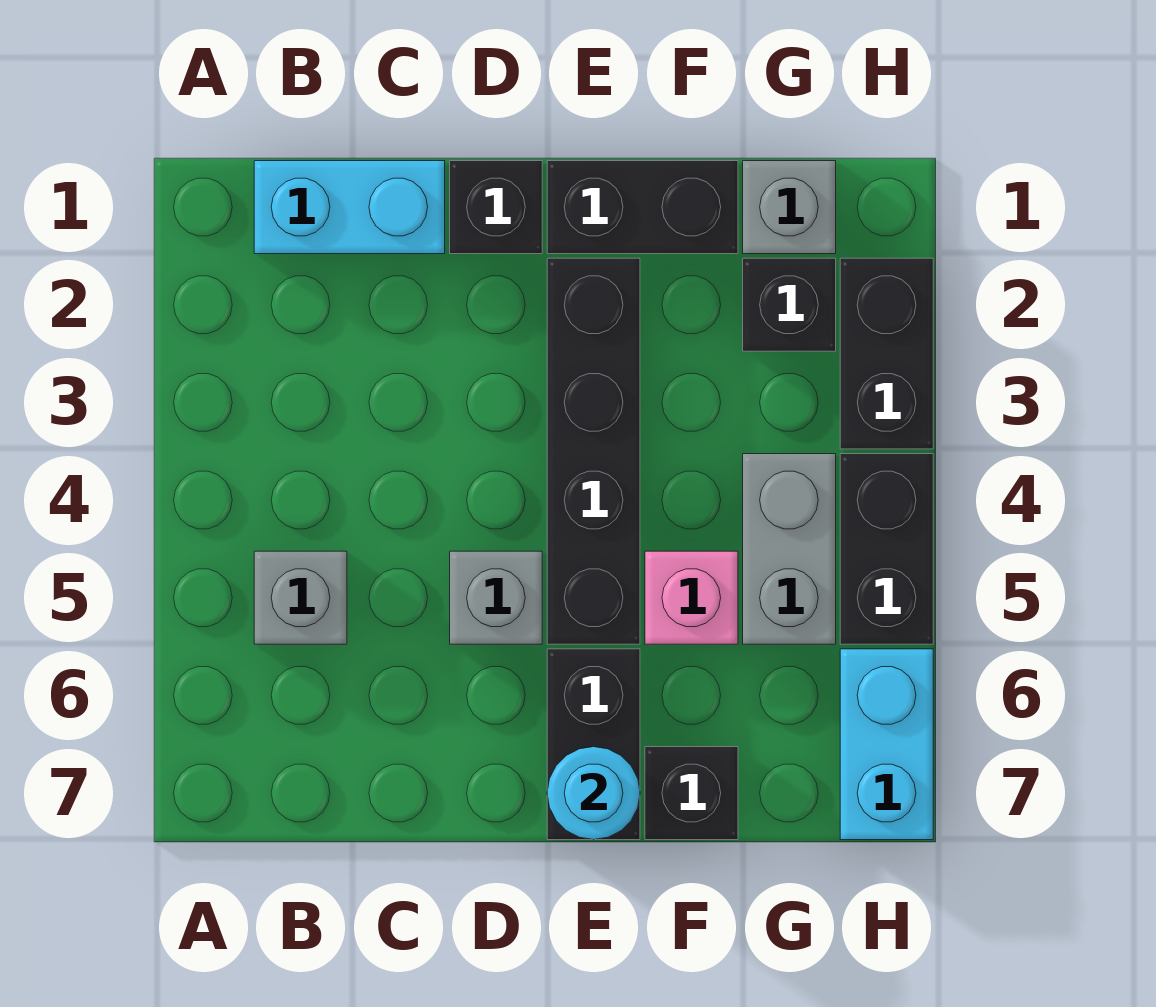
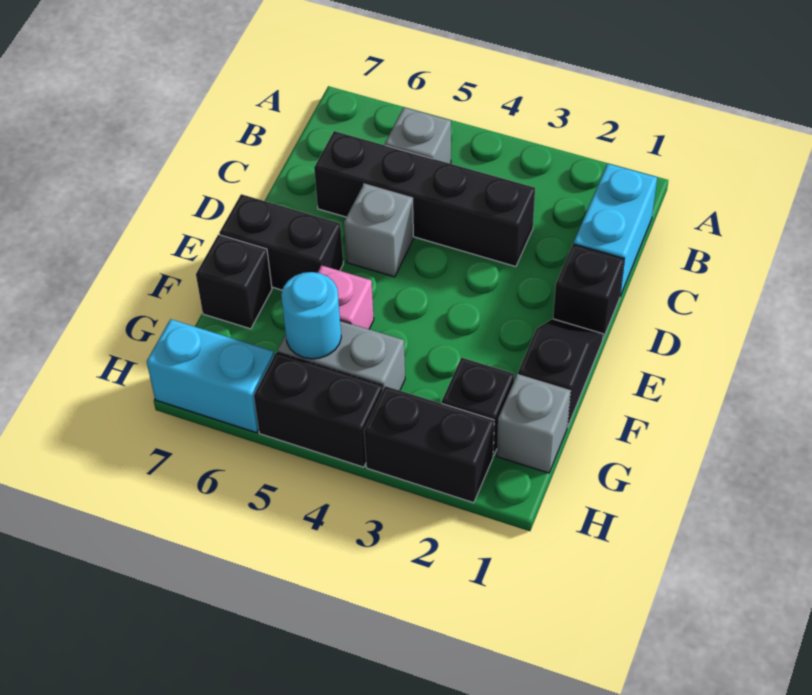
black 1x2 brick [547,161,738,254] -> black 1x2 slope [518,319,603,427]
black 1x4 brick [547,258,640,644] -> black 1x4 brick moved to [314,131,535,267]
cyan 1x1 round brick [547,747,640,840] -> cyan 1x1 round brick moved to [281,272,341,359]

